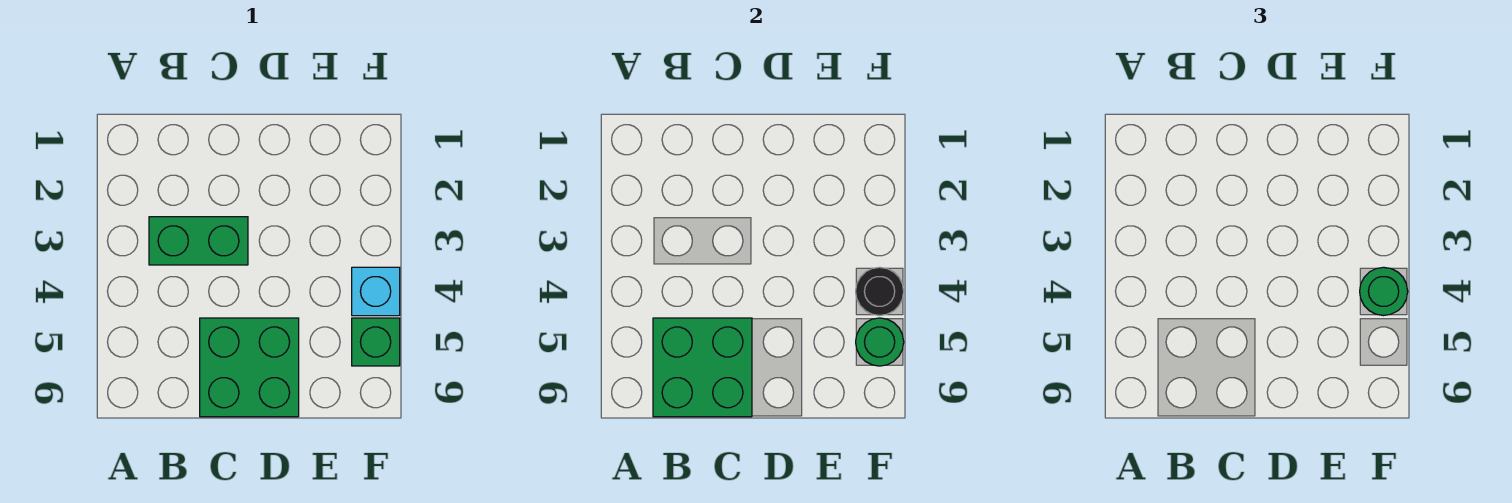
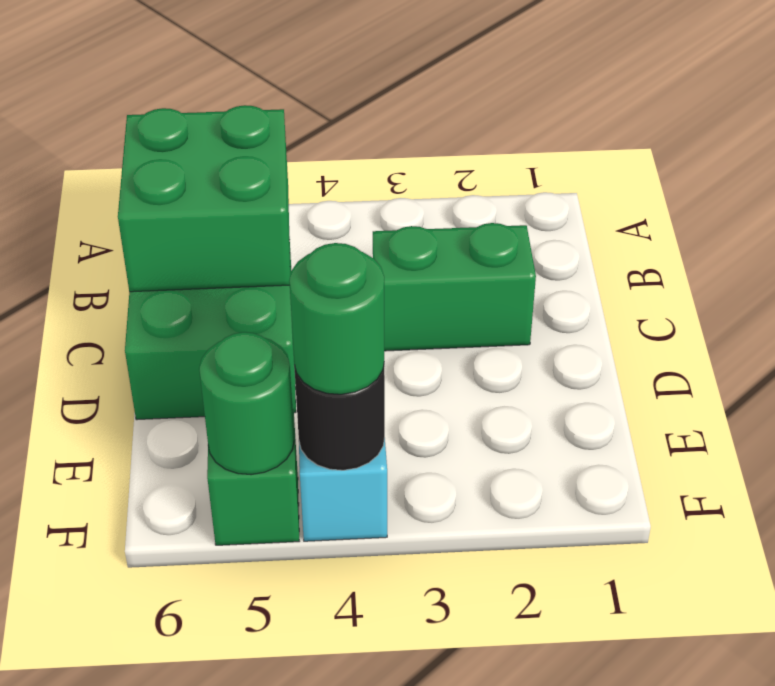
green 1x2 brick [149,217,248,265] -> green 1x2 brick turned to [373,223,536,351]

